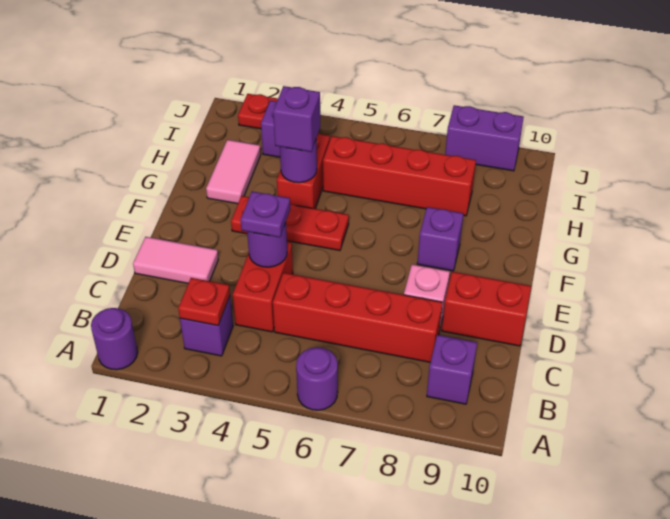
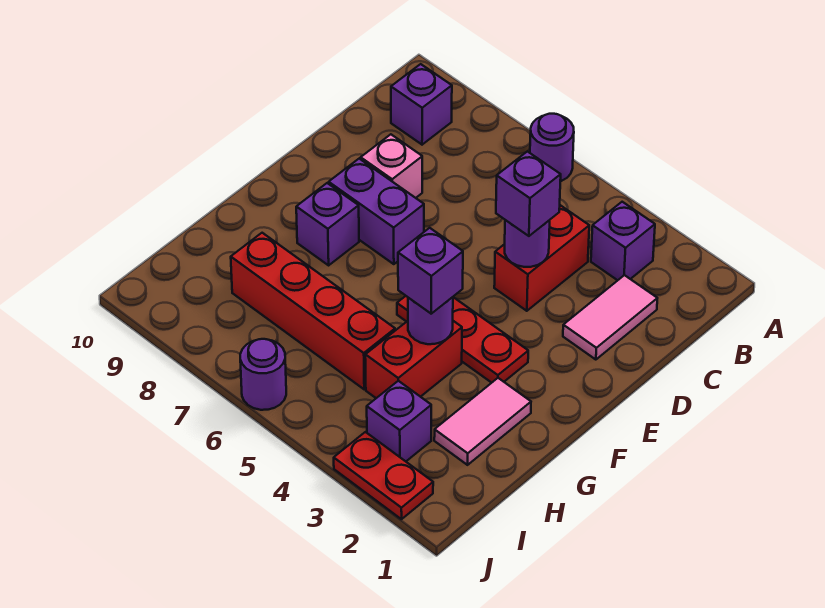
purple 1x1 round brick [91,308,138,370] -> purple 1x1 round brick moved to [240,339,286,410]
red 1x1 plate [178,278,230,326] -> none
red 1x4 brick [273,273,443,362] -> none
pink 1x2 tile [133,237,218,283] -> pink 1x2 tile turned to [563,275,657,360]
purple 1x1 plate [241,191,290,237] -> purple 1x1 brick [496,151,561,236]
red 1x2 brick [442,272,531,346] -> none
purple 1x2 brick [445,105,524,171] -> purple 1x2 brick moved to [329,159,424,264]

